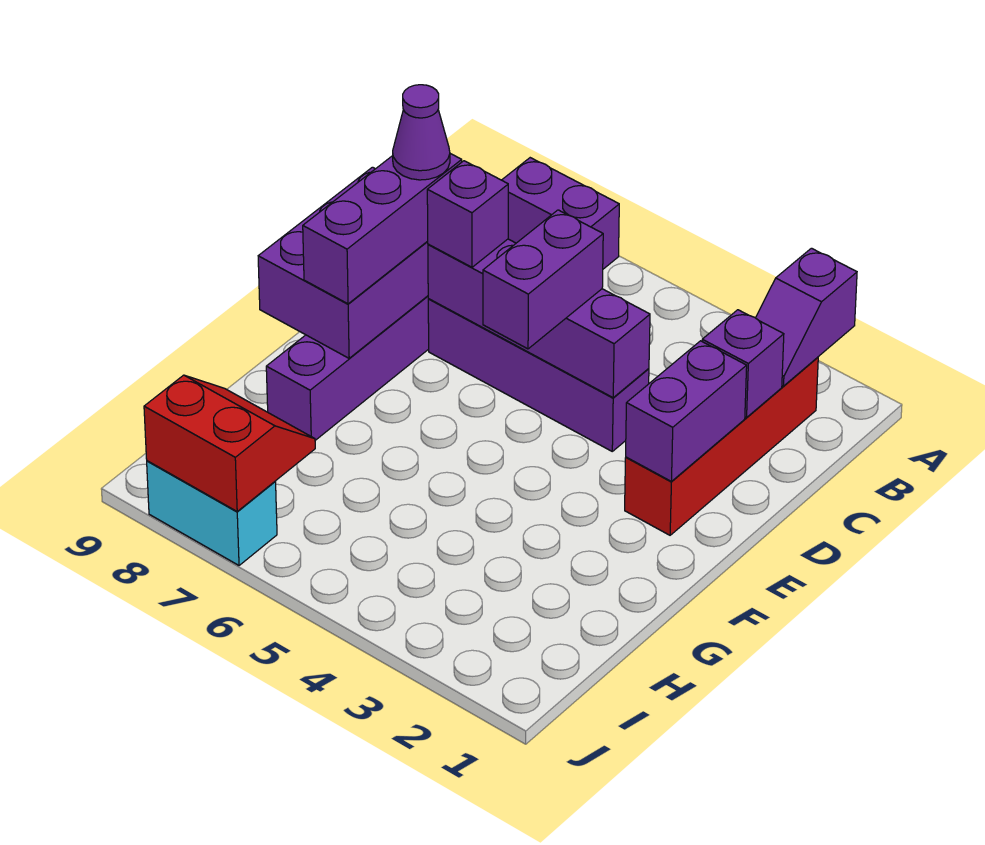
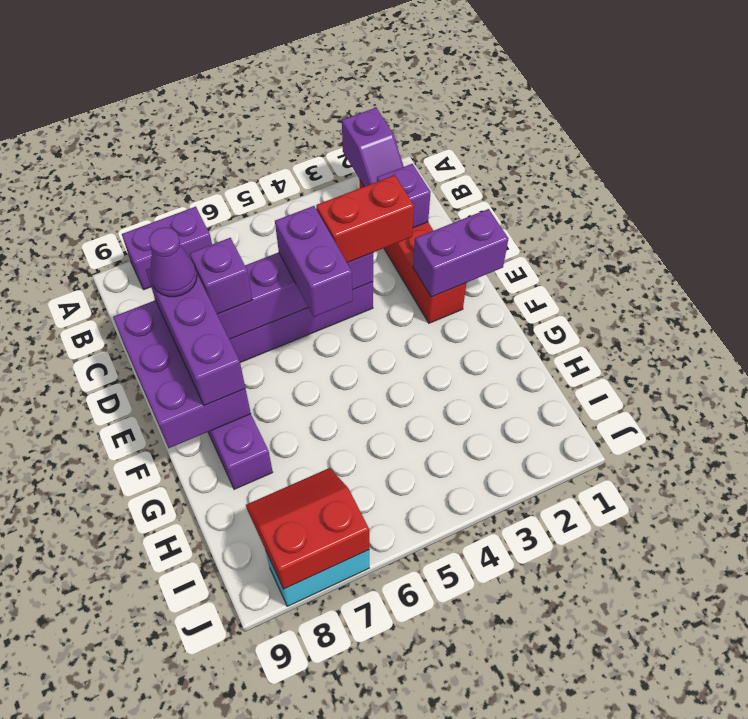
purple 1x2 brick [626,341,747,481] -> purple 1x2 brick turned to [413,209,508,297]
none -> red 1x2 brick [316,175,414,263]

